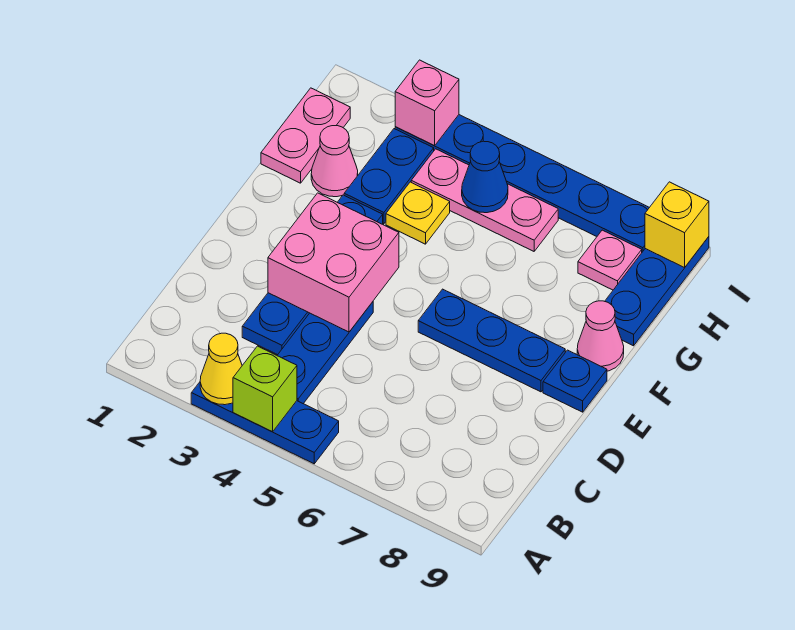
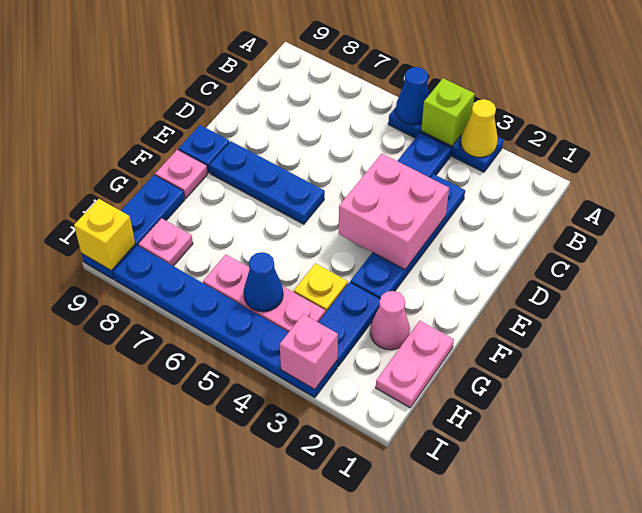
none -> blue 1x1 cone [396,67,429,125]
pink 1x1 cone [577,301,624,371] -> pink 1x1 plate [155,150,208,198]

